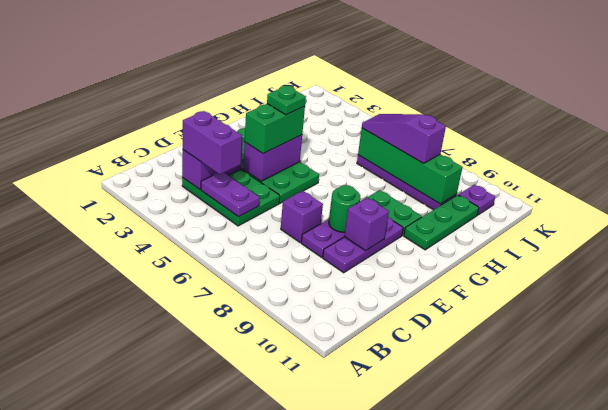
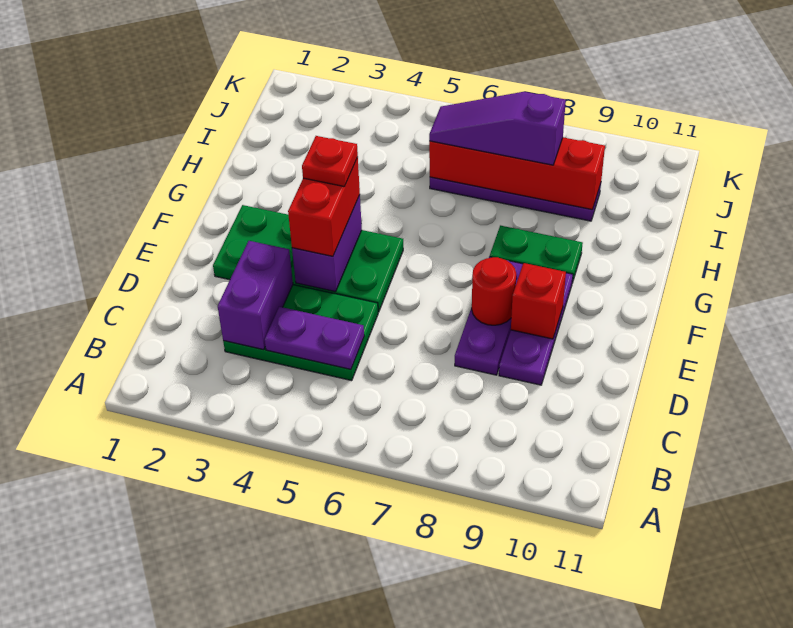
purple 1x2 brick [183,111,242,174] -> none
purple 1x1 brick [281,191,323,243] -> none
green 1x2 brick [245,104,305,153] -> red 1x2 brick [288,158,360,256]
green 1x1 round brick [329,185,360,232] -> red 1x1 round brick [472,257,516,325]
purple 1x1 brick [344,198,389,251] -> red 1x1 brick [511,263,566,339]
green 1x1 plate [267,86,306,115] -> red 1x1 plate [302,136,358,187]
green 1x3 plate [404,195,479,250] -> none
green 1x4 brick [358,128,463,204] -> red 1x4 brick [429,137,605,210]
purple 1x1 plate [459,185,495,215] -> none

